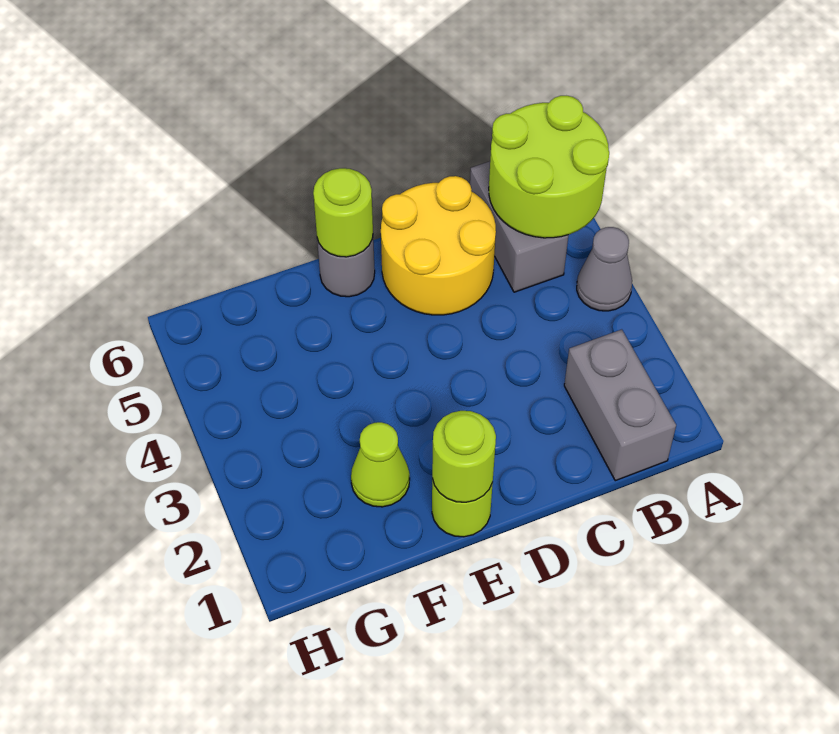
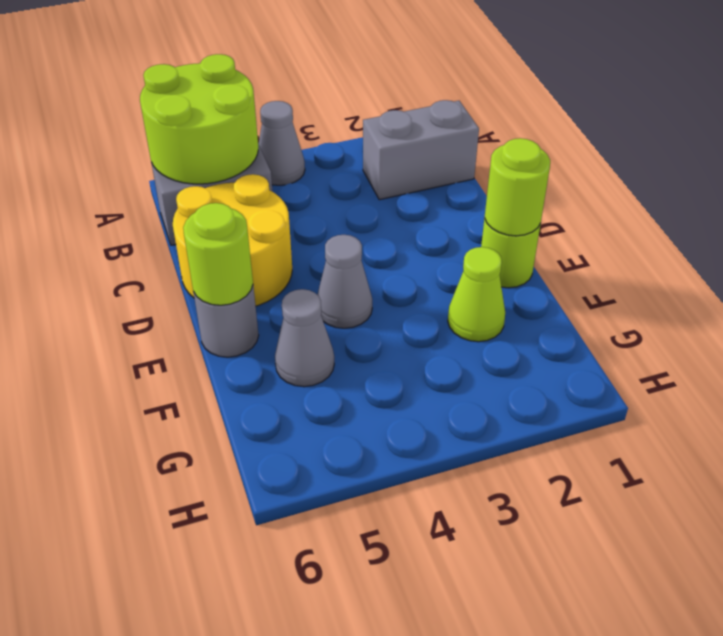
none -> grey 1x1 cone [317,235,372,328]
none -> grey 1x1 cone [275,289,334,387]

